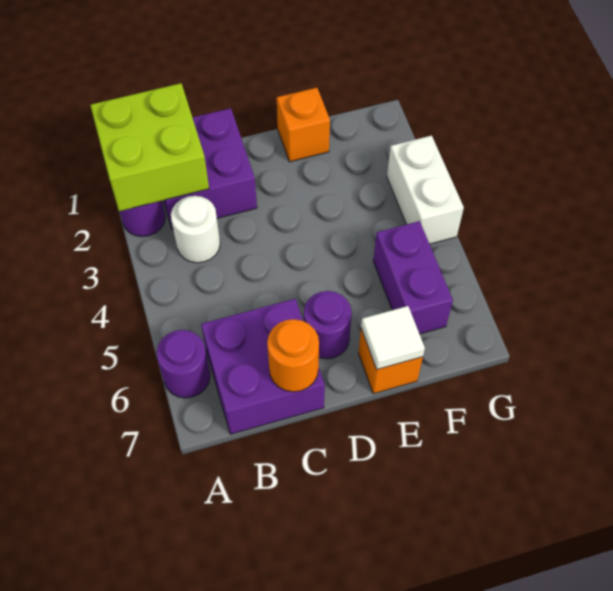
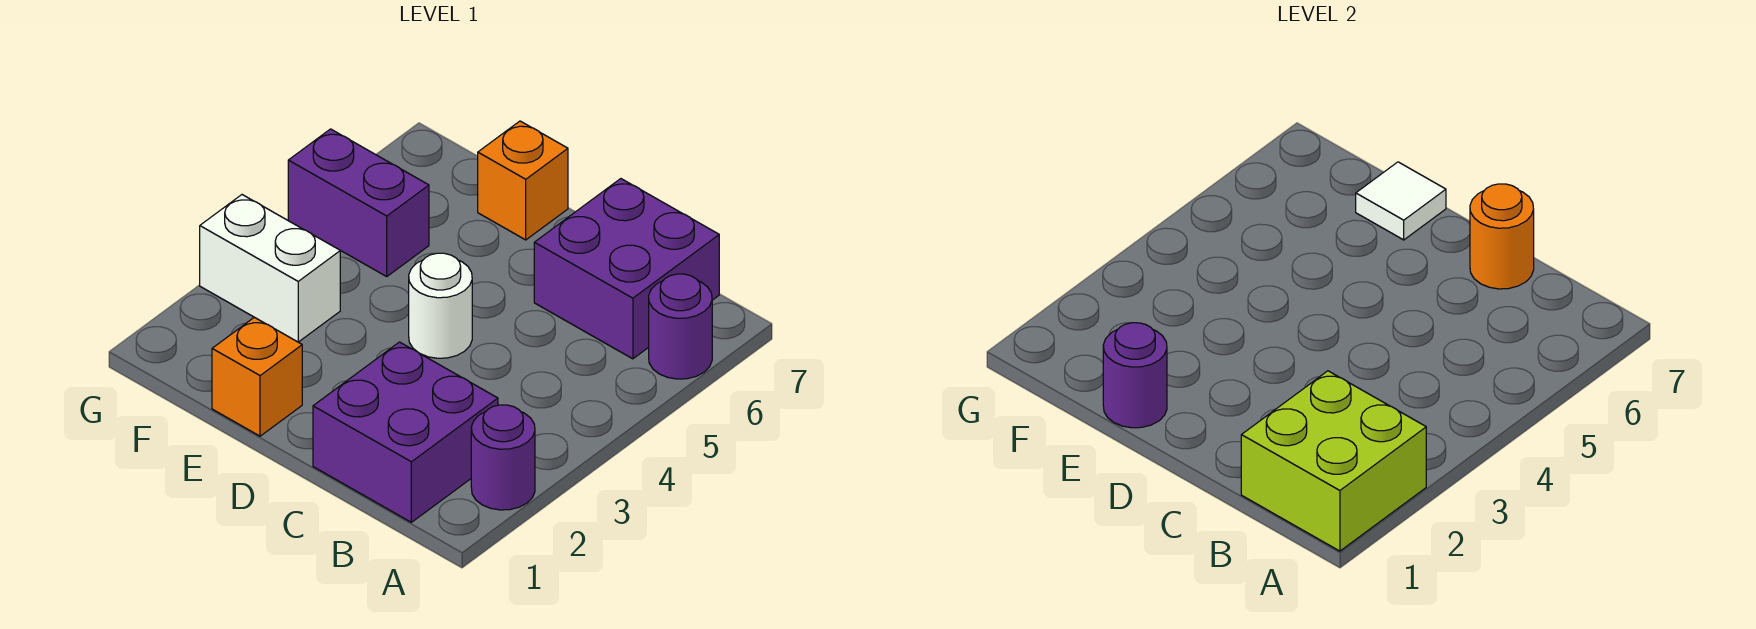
white 1x1 round brick [171,196,220,263] -> white 1x1 round brick moved to [409,253,472,358]
purple 1x1 round brick [304,291,352,359] -> purple 1x1 round brick moved to [1103,323,1167,428]
purple 1x2 brick [373,221,453,334] -> purple 1x2 brick turned to [288,129,429,276]
white 1x2 brick [387,136,464,244] -> white 1x2 brick turned to [200,195,340,342]

